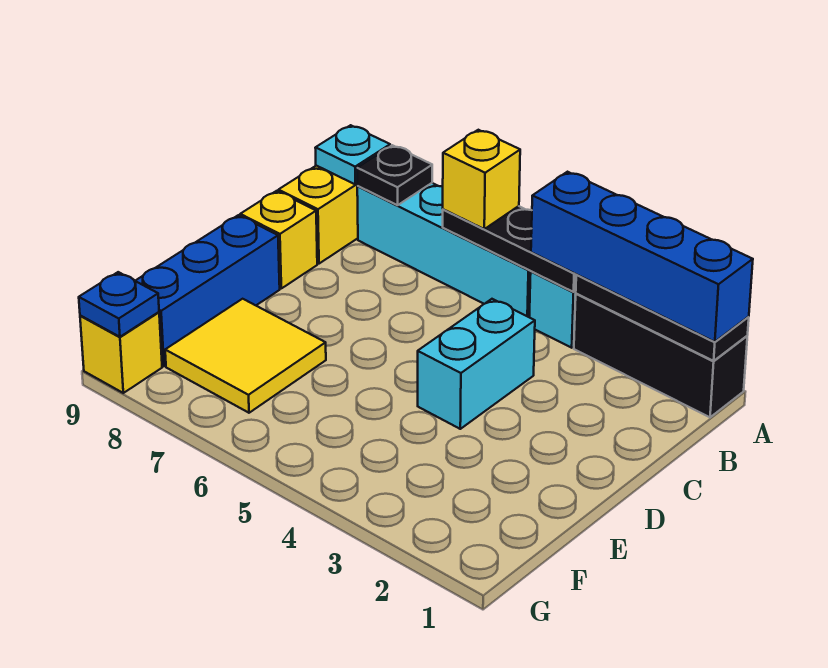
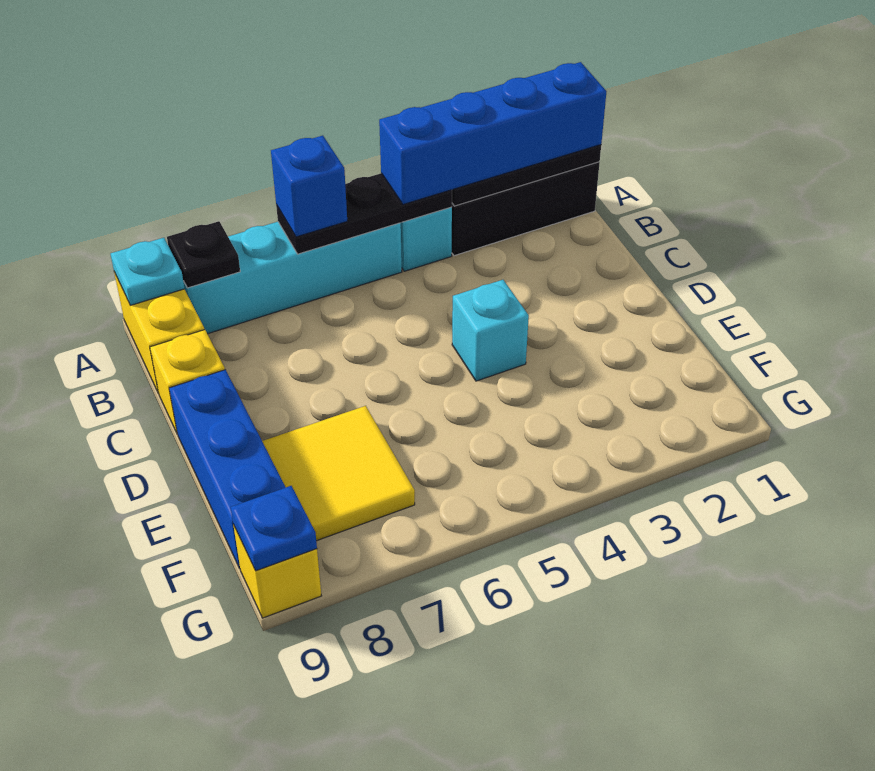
yellow 1x1 brick [443,130,520,229] -> blue 1x1 brick [271,136,347,237]
cyan 1x2 brick [418,299,535,429] -> cyan 1x1 brick [452,280,529,381]

